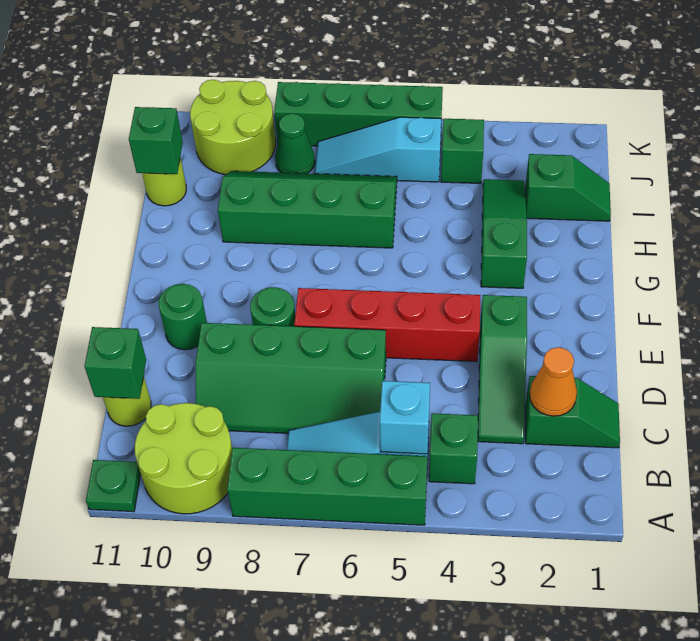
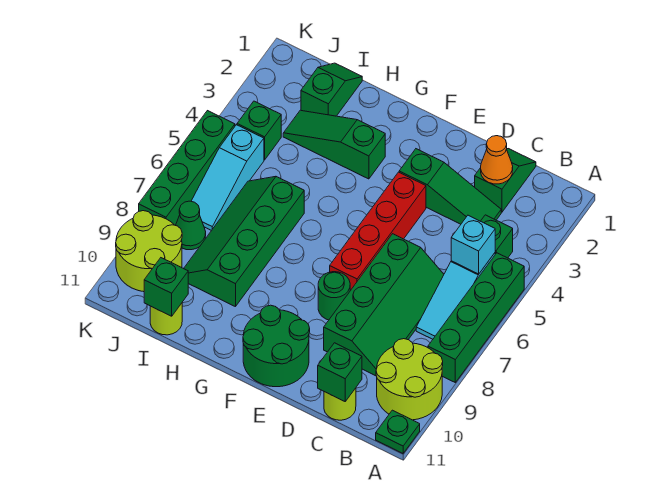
green 1x1 round brick [159,284,207,350] -> green 2x2 round brick [243,305,310,387]

